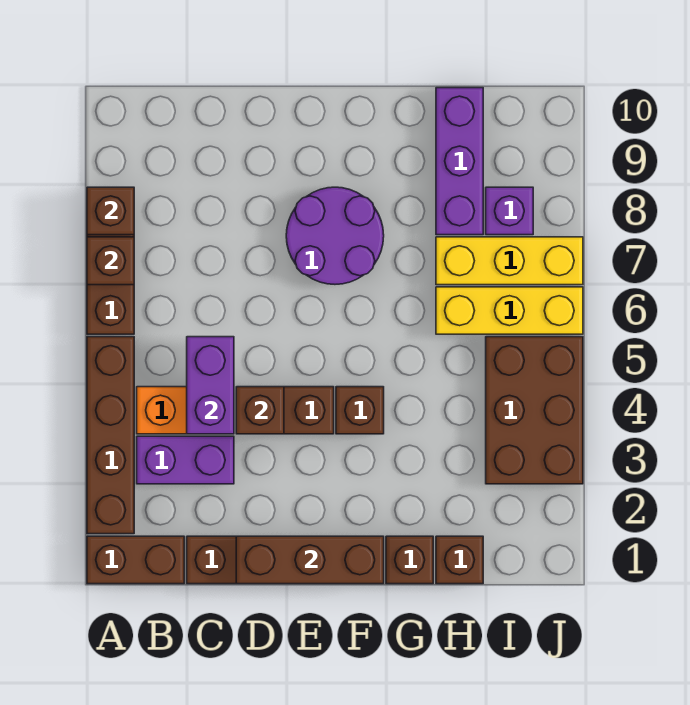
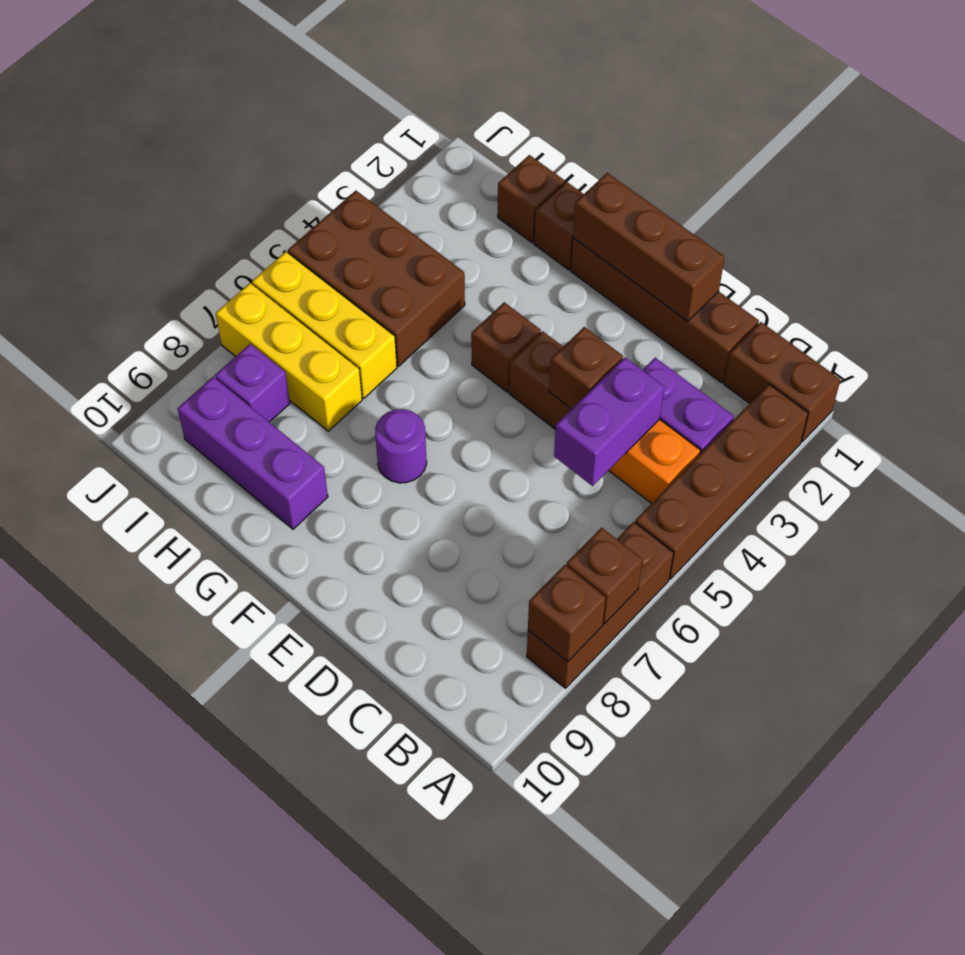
purple 2x2 round brick [286,187,384,284] -> purple 1x1 round brick [375,409,427,483]
purple 1x3 brick [436,88,483,235] -> purple 1x3 brick turned to [177,377,328,529]
brown 2x3 brick [486,337,583,484] -> brown 2x3 brick turned to [288,191,465,366]

